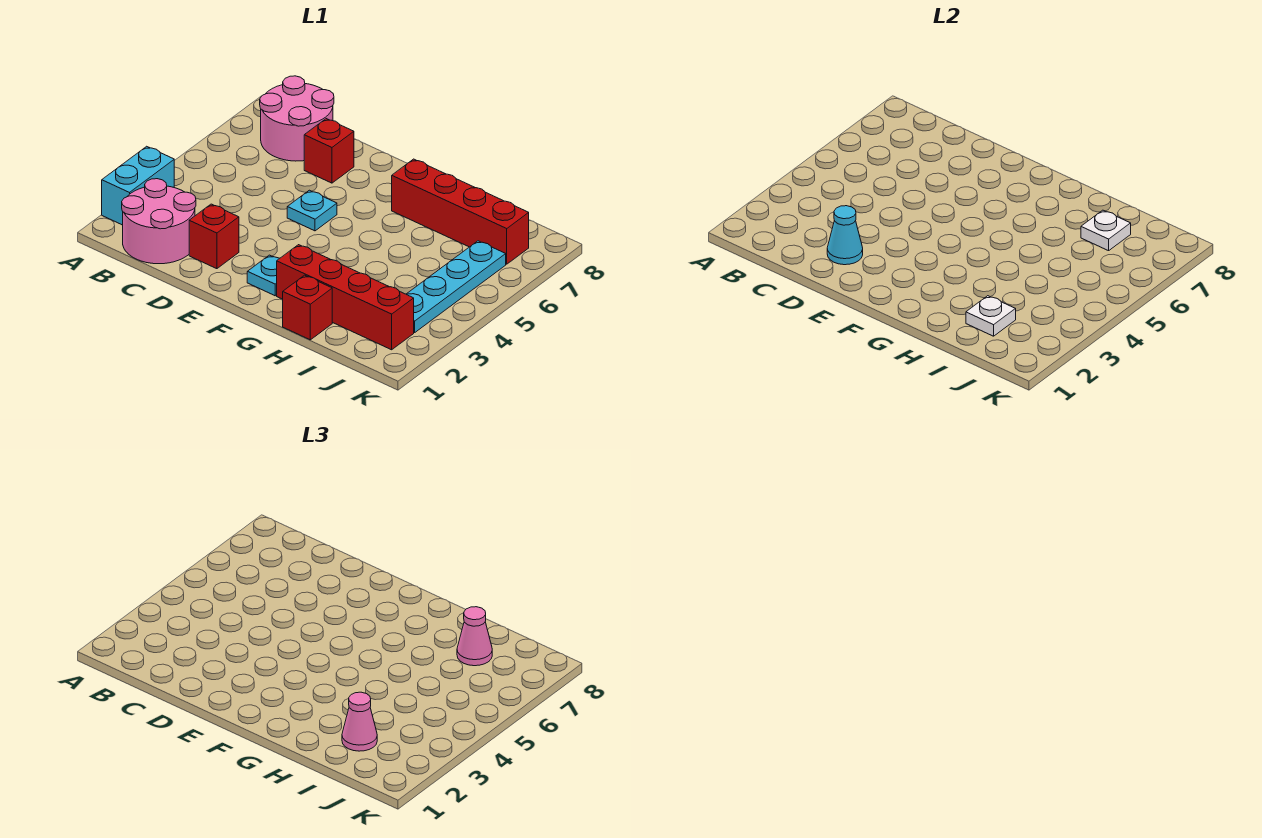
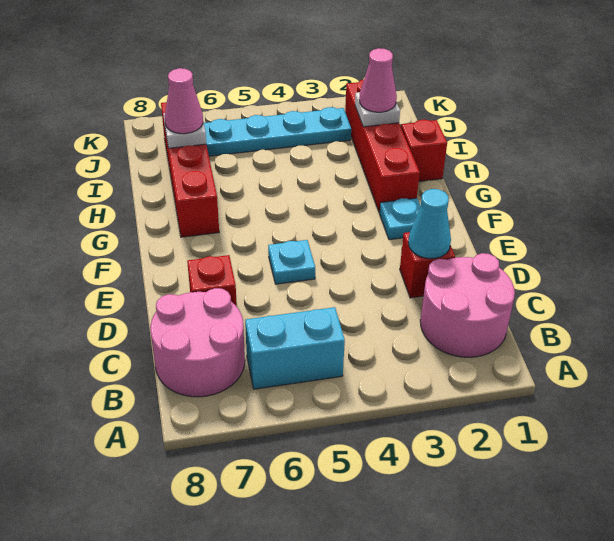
cyan 1x2 brick [102,146,174,225] -> cyan 1x2 brick moved to [245,307,345,389]

